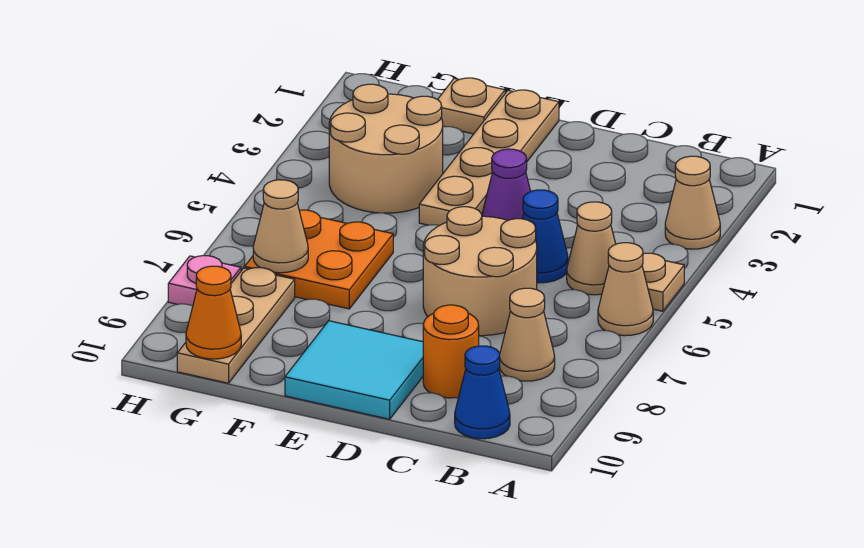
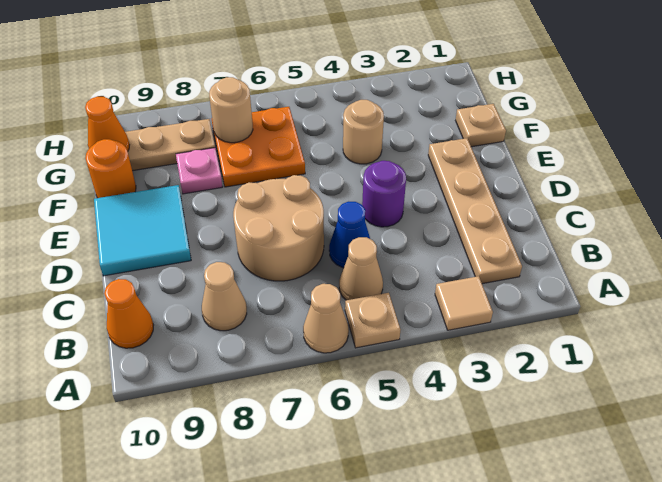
tan 1x1 cone [665,156,720,249] -> tan 1x1 tile [435,276,493,330]
blue 1x1 cone [455,346,510,439] -> orange 1x1 cone [104,279,153,348]
orange 1x1 round brick [423,305,479,398] -> orange 1x1 round brick moved to [85,139,136,198]
purple 1x1 cone [482,149,531,220] -> purple 1x1 round brick [362,161,406,227]
tan 1x4 plate [419,90,559,226] -> tan 1x4 plate turned to [428,138,522,284]
tan 2x2 round brick [329,84,443,213] -> tan 1x1 round brick [343,100,384,164]
tan 1x1 cone [253,180,308,273] -> tan 1x1 round brick [209,77,253,143]
pink 1x1 plate [168,256,241,306] -> pink 1x1 plate moved to [176,148,222,194]

